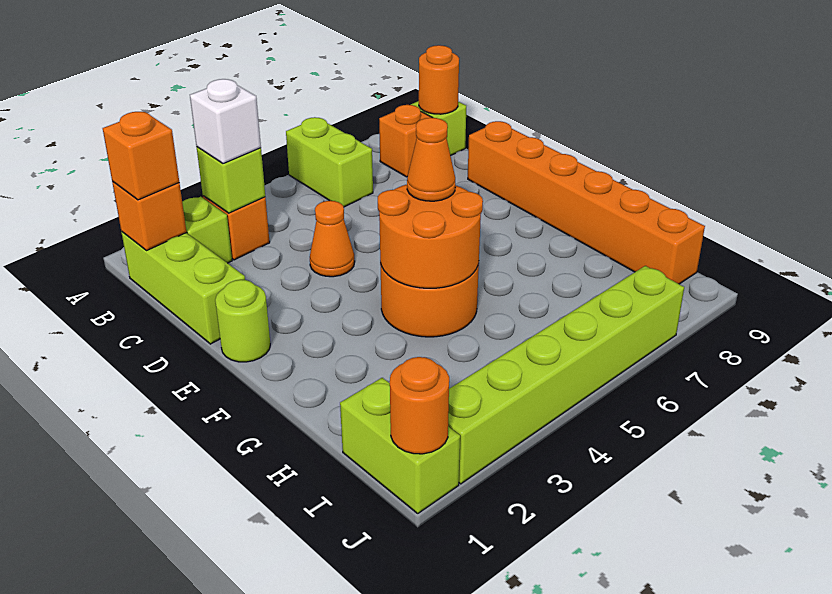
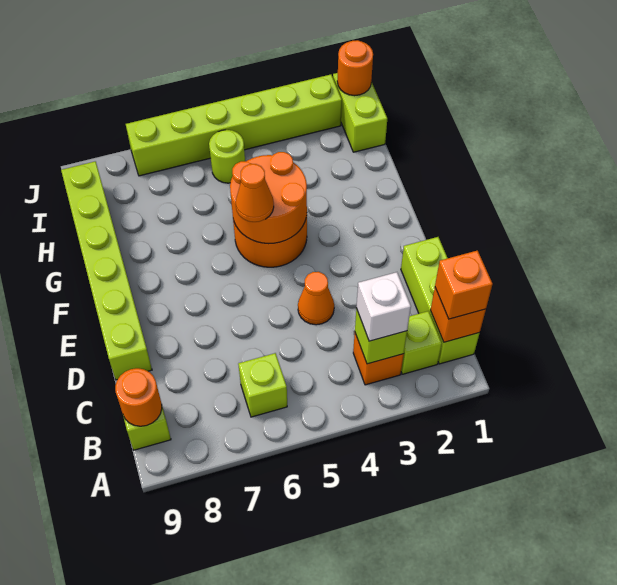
lime 1x2 brick [286,117,373,207] -> lime 1x1 brick [238,353,287,417]
orange 1x1 brick [379,105,432,177] -> none
orange 1x6 brick [468,121,705,284] -> lime 1x6 brick [61,161,152,380]
lime 1x1 round brick [215,280,270,362] -> lime 1x1 round brick moved to [209,130,245,183]

